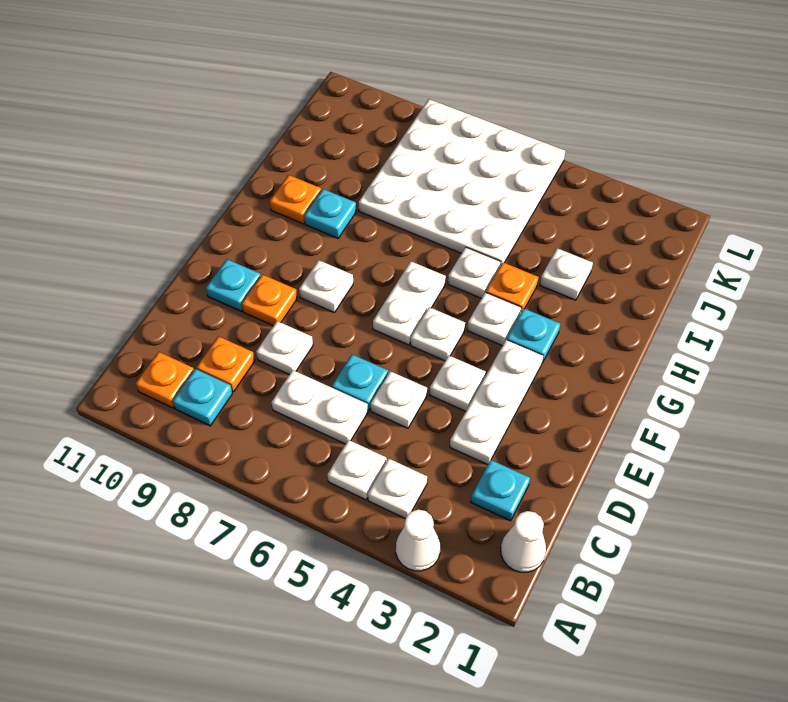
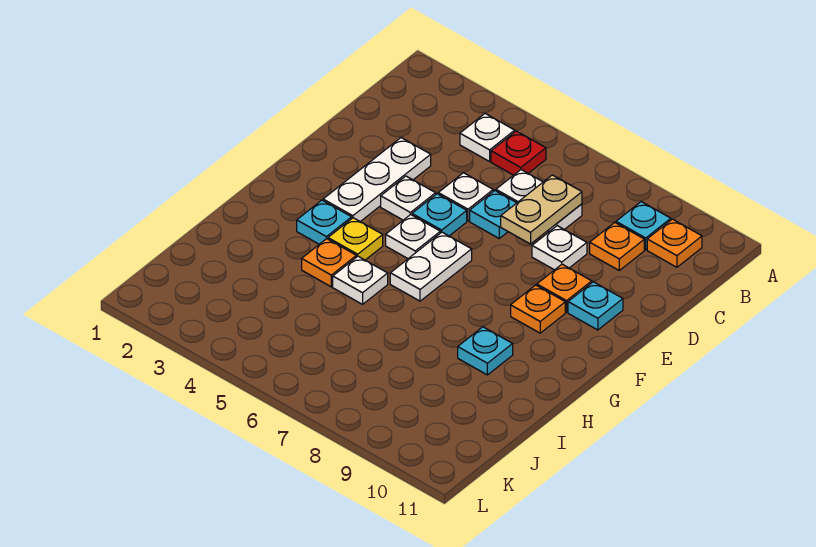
white 1x1 cone [396,510,440,571] -> none
white 1x1 cone [501,511,546,572] -> none
white 1x1 plate [327,440,387,500] -> red 1x1 plate [491,131,546,175]
cyan 1x1 plate [471,460,530,521] -> cyan 1x1 plate moved to [412,194,467,236]
none -> tan 1x2 plate [501,175,582,244]
white 1x1 plate [299,260,353,313] -> none
white 1x1 plate [467,292,521,346] -> yellow 1x1 plate [328,218,383,260]
orange 1x1 plate [270,175,321,224] -> orange 1x1 plate moved to [511,285,565,333]
white 1x1 plate [540,248,593,300] -> none
white 4x4 plate [359,99,565,266] -> none

